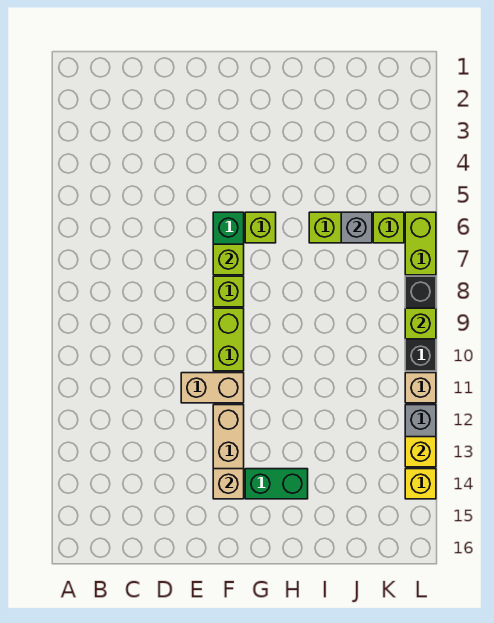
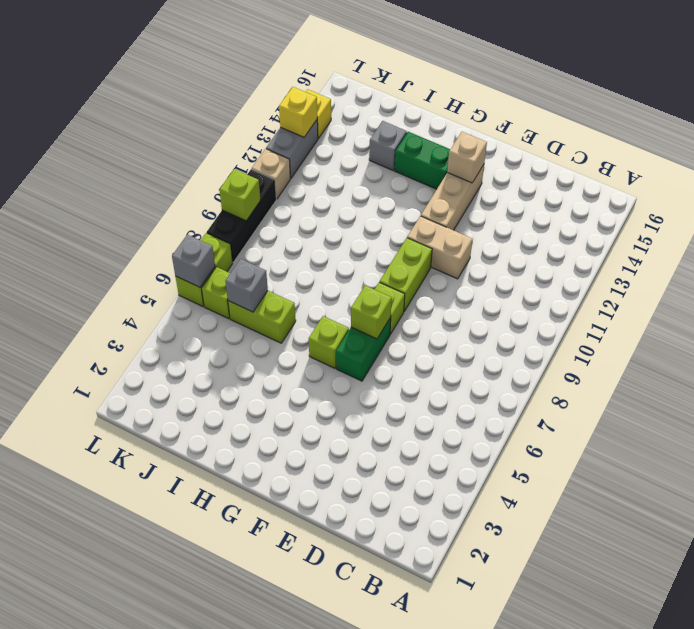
none -> grey 1x1 brick [369,121,407,170]
none -> grey 1x1 brick [172,235,215,287]

